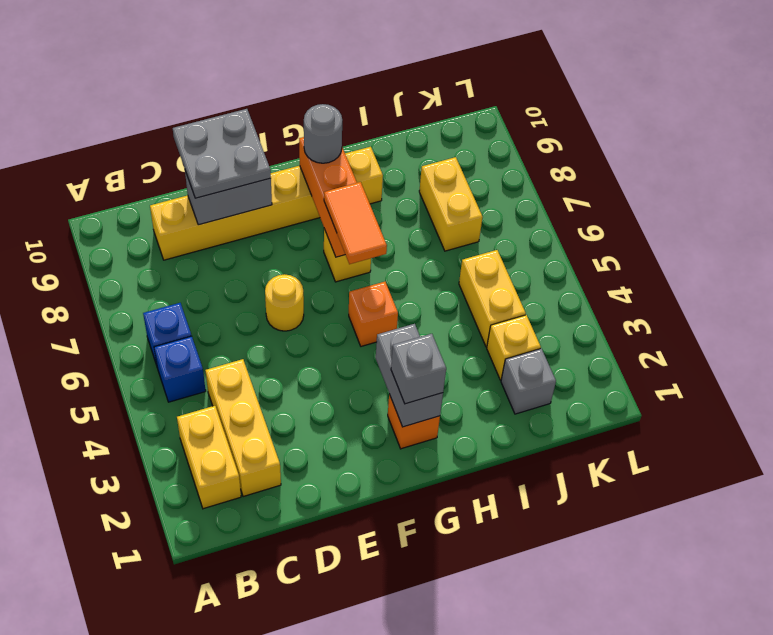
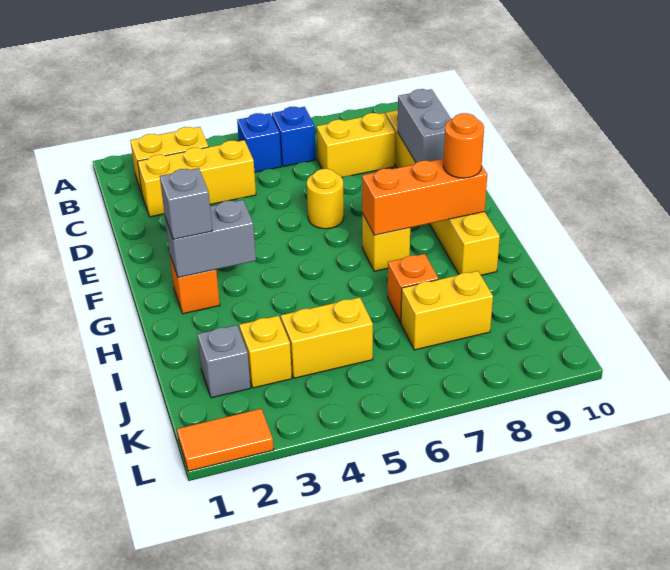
none -> yellow 1x2 brick [317,113,395,177]
grey 2x2 plate [173,109,271,198] -> none
orange 1x1 brick [349,282,398,346] -> orange 1x1 brick moved to [388,254,438,323]
orange 1x2 tile [324,182,387,264] -> orange 1x2 tile moved to [177,409,274,471]
grey 1x1 round brick [304,104,342,163] -> orange 1x1 round brick [443,113,484,178]

